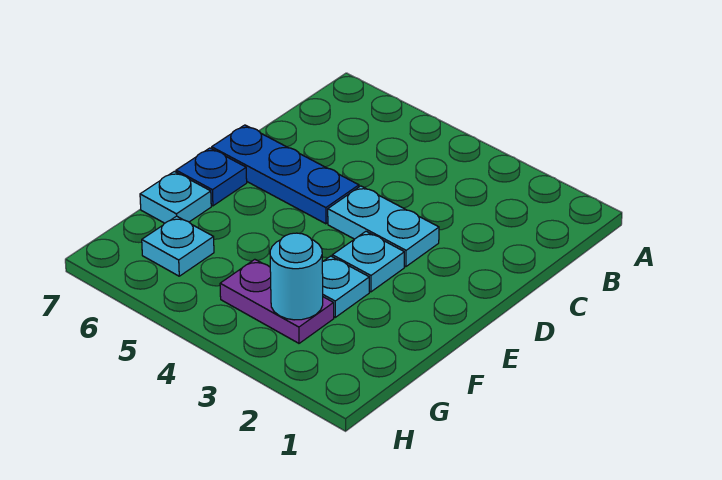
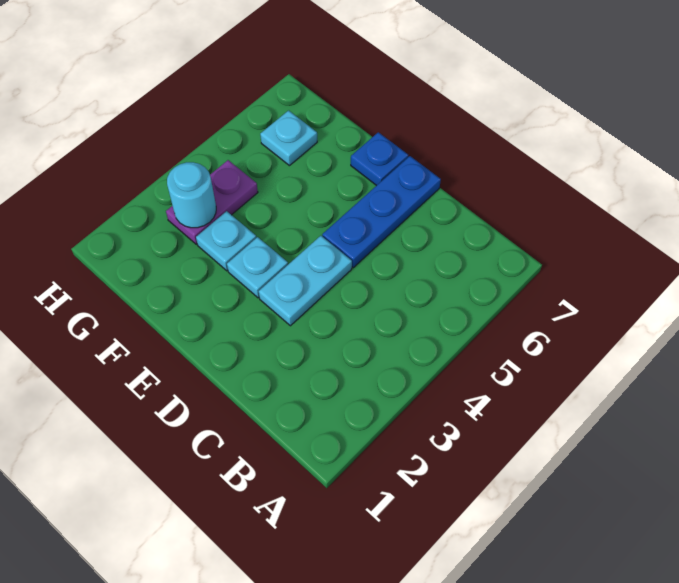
cyan 1x1 plate [140,171,211,223] -> none

